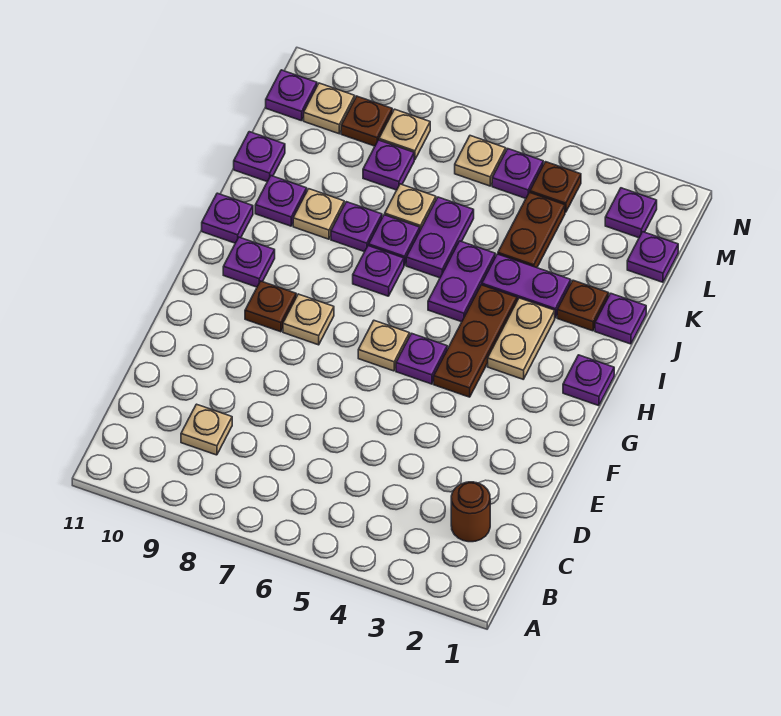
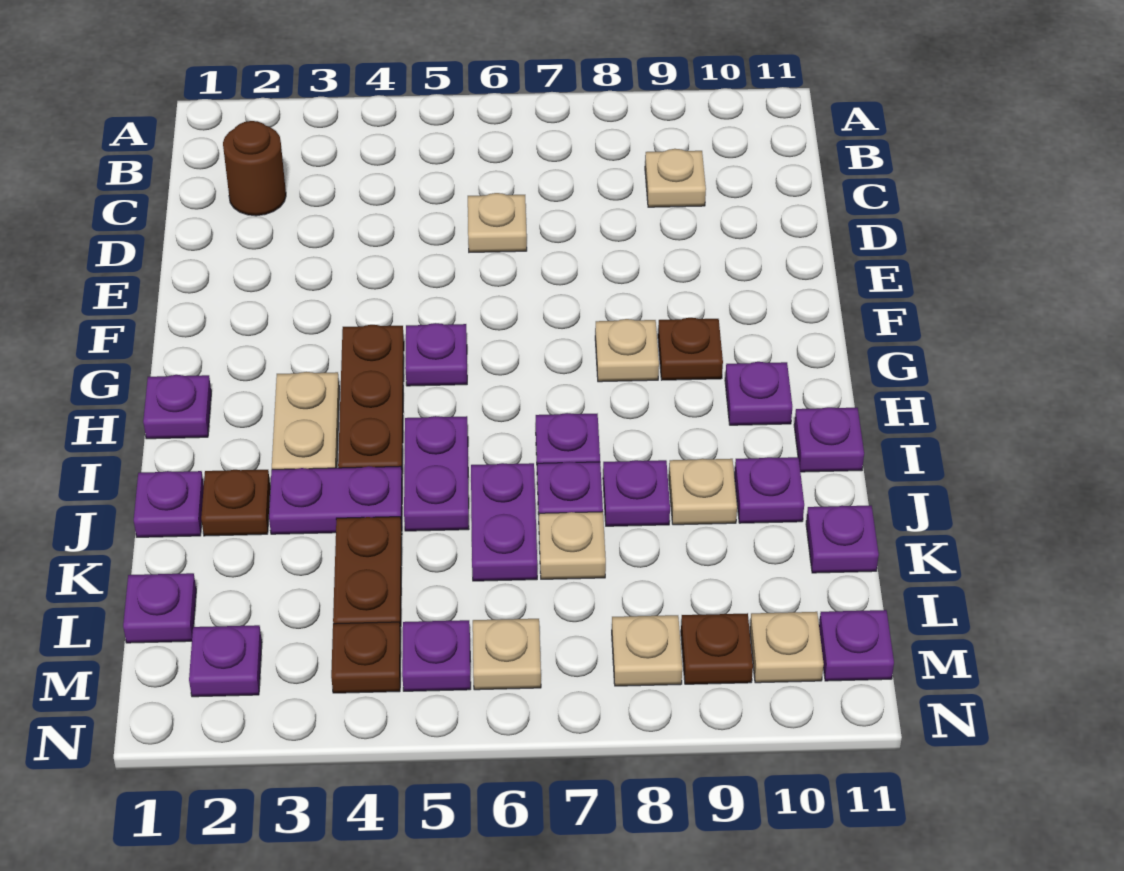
tan 1x1 plate [358,321,410,371] -> tan 1x1 plate moved to [468,193,527,252]
purple 1x1 plate [363,140,414,190] -> none

